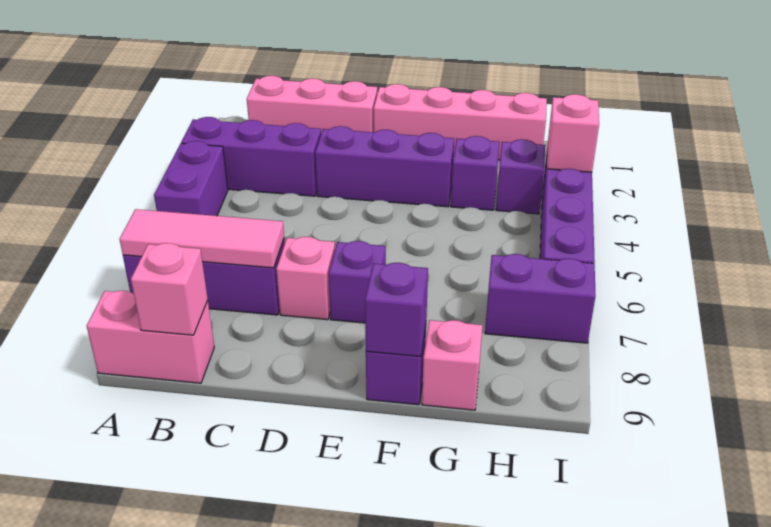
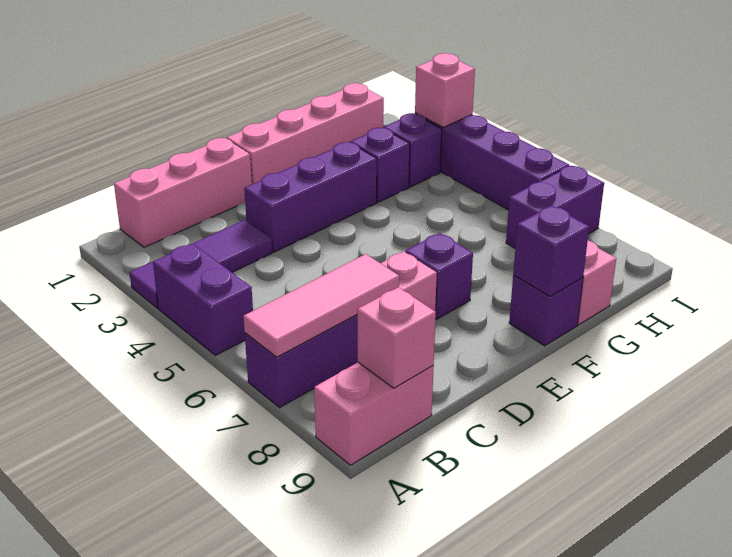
purple 1x3 brick [181,117,321,196] -> purple 1x3 tile [130,220,272,308]

